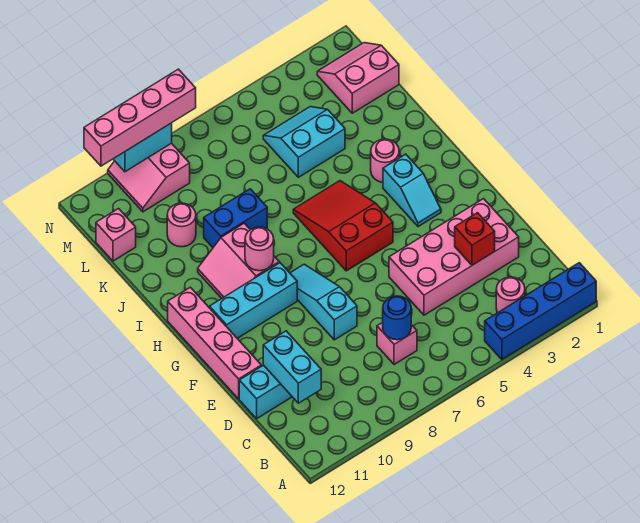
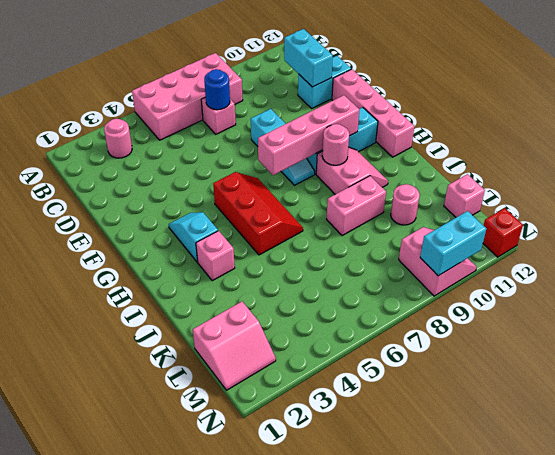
blue 1x4 brick [485,263,596,359] -> none
pink 2x4 brick [389,199,519,315] -> pink 2x4 brick moved to [132,53,243,140]
red 1x1 brick [455,213,495,265] -> red 1x1 brick moved to [483,208,523,257]
red 2x3 slope [293,181,393,271] -> red 2x3 slope turned to [213,172,303,255]
pink 1x1 round brick [371,139,399,182] -> pink 1x1 brick [196,231,235,281]
blue 1x2 brick [204,189,267,247] -> pink 1x2 brick [327,176,386,236]
cyan 2x2 slope [263,107,345,177] -> none
pink 1x4 brick [84,69,196,166] -> pink 1x4 brick moved to [258,95,359,175]

